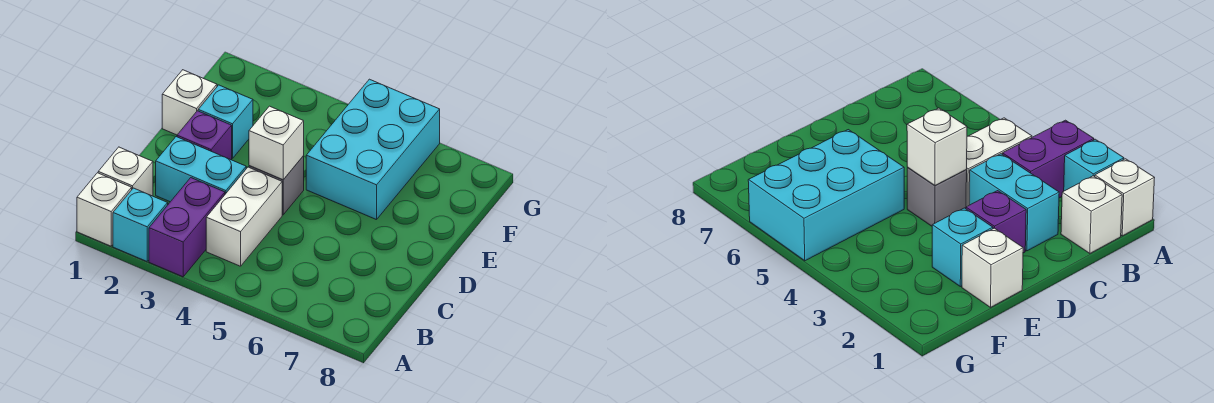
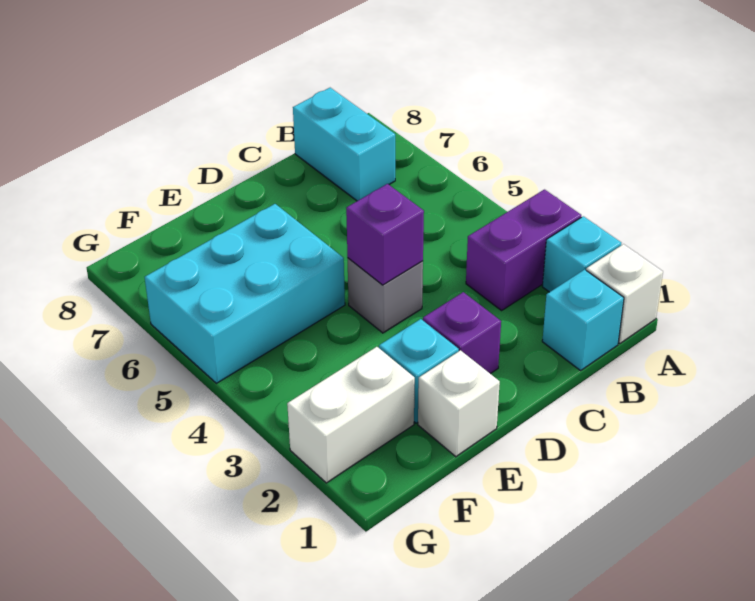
white 1x1 brick [98,147,153,196] -> cyan 1x1 brick [542,269,624,370]
white 1x2 brick [206,167,282,266] -> white 1x2 brick moved to [287,347,415,483]
cyan 1x2 brick [156,137,246,202] -> cyan 1x2 brick moved to [293,88,395,201]
white 1x1 brick [249,106,304,180] -> purple 1x1 brick [346,184,424,285]

